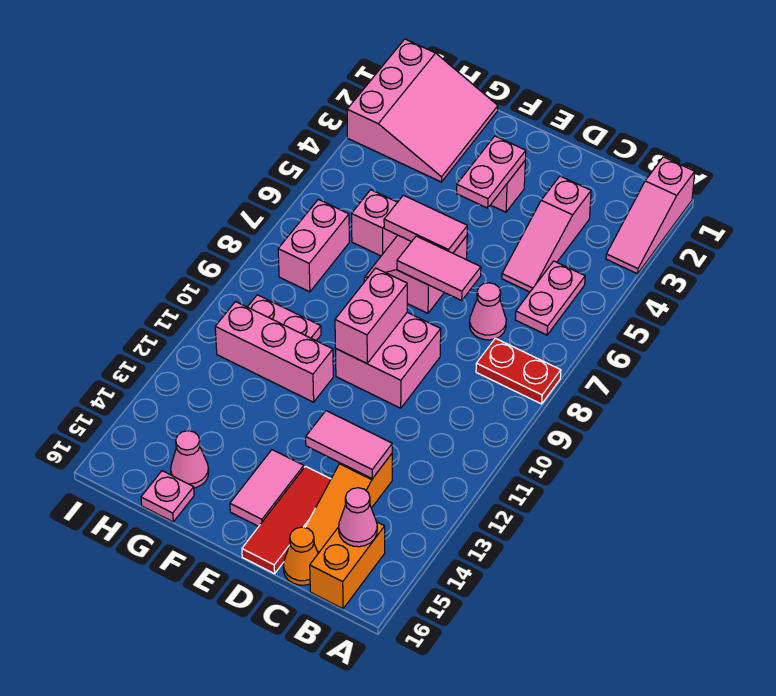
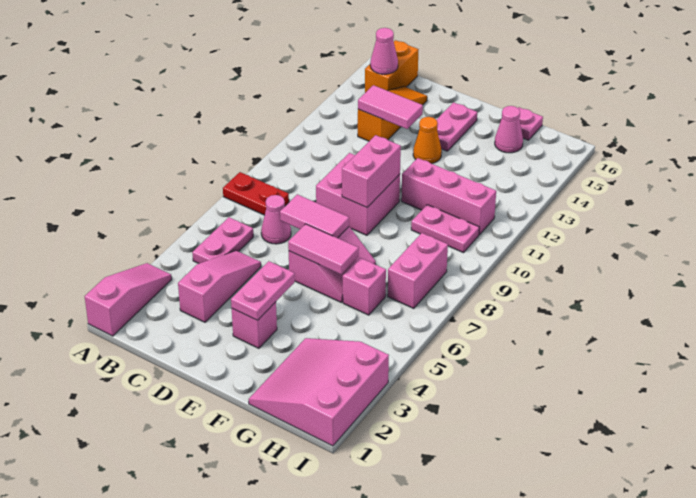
orange 1x1 cone [283,527,318,585] -> orange 1x1 cone moved to [413,117,442,164]
red 1x3 tile [242,466,331,574] -> none
pink 1x2 tile [230,450,304,527] -> pink 1x2 plate [437,102,477,151]

